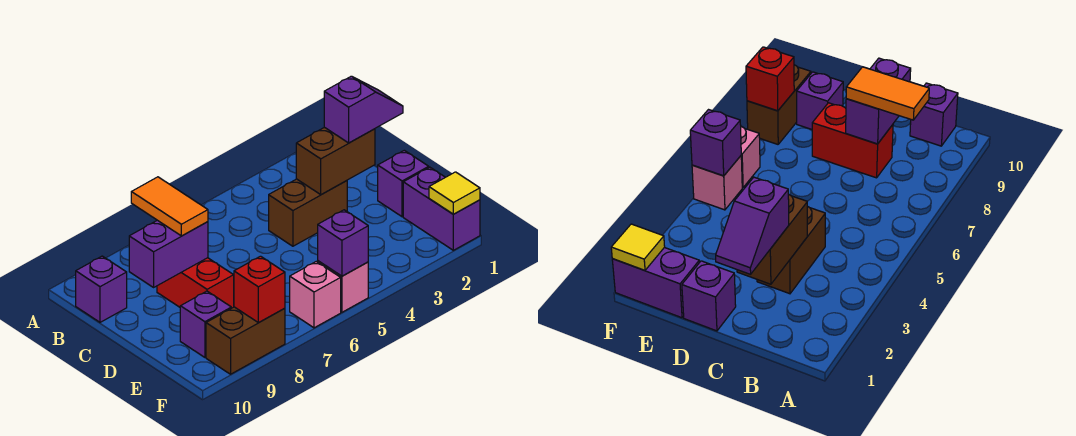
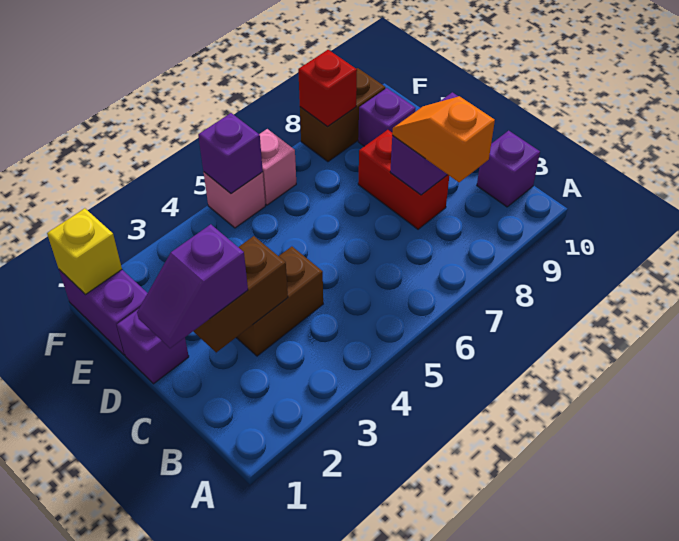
orange 1x2 tile [131,177,208,236] -> orange 1x2 slope [392,96,495,182]
yellow 1x1 tile [429,172,480,214] -> yellow 1x1 brick [47,208,122,295]

